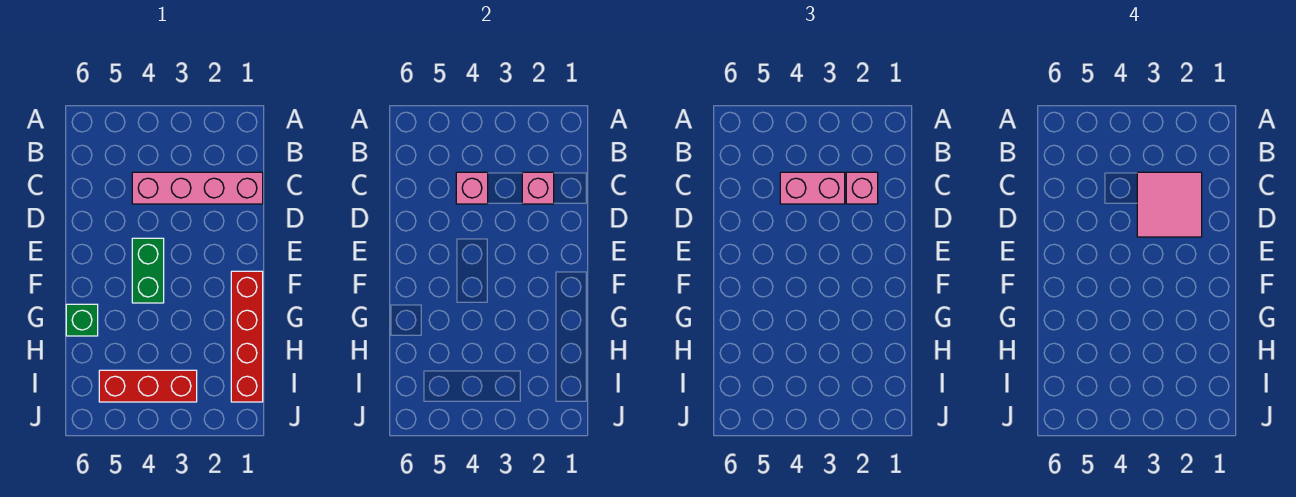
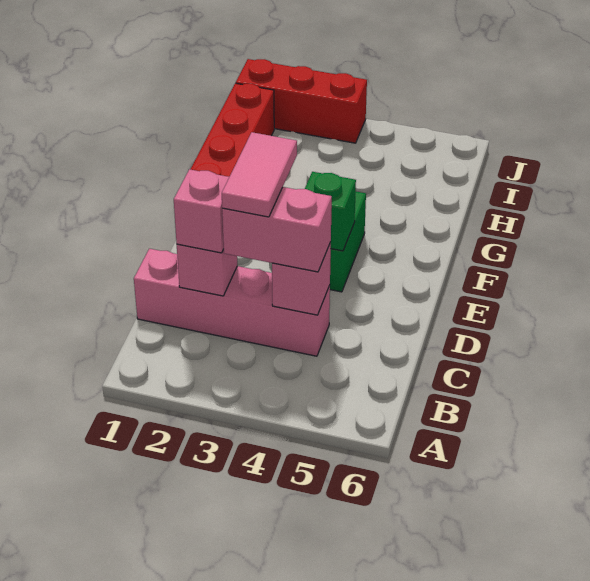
pink 2x2 tile [1137,172,1202,237] -> pink 1x2 tile [222,132,297,217]
green 1x1 brick [66,304,98,336] -> green 1x1 brick moved to [305,172,356,251]
red 1x3 brick [99,370,197,402] -> red 1x3 brick moved to [236,59,367,143]

